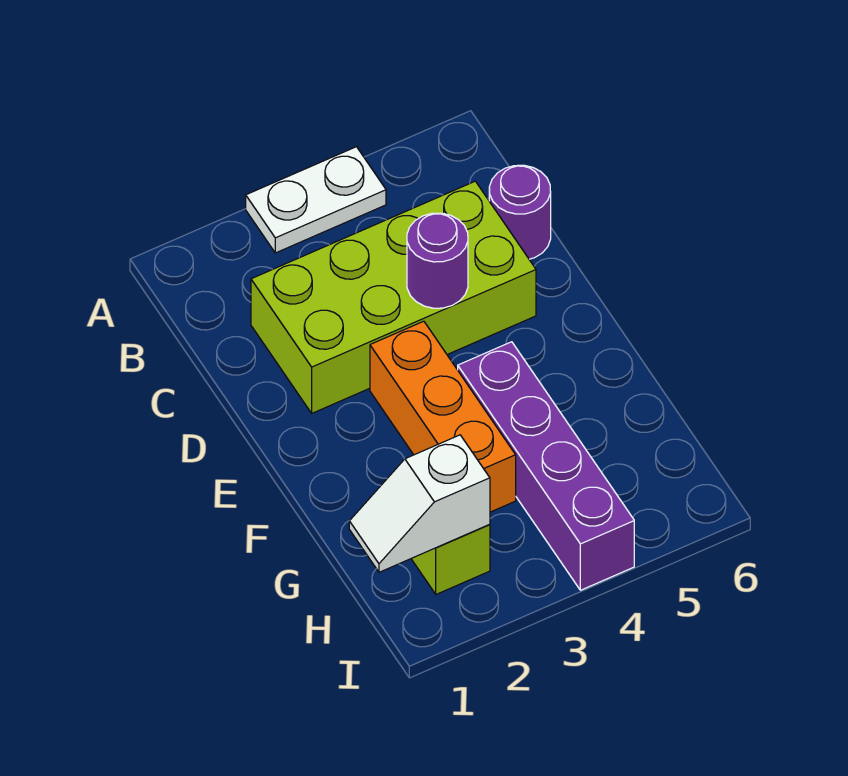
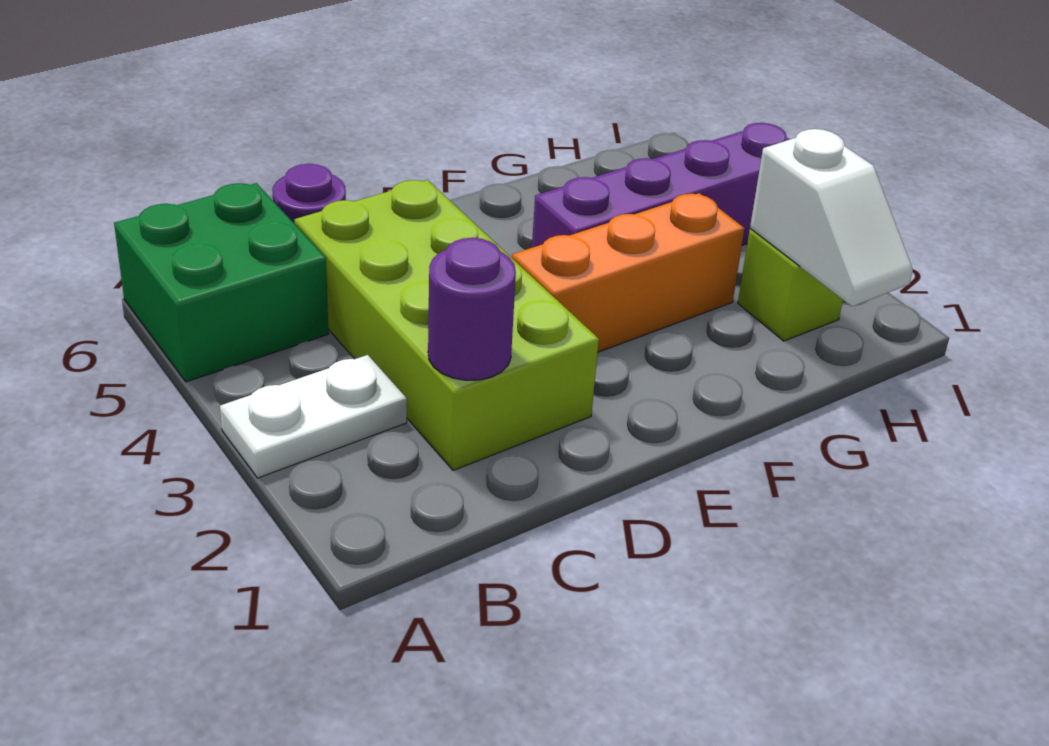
white 1x2 plate [246,147,386,253] -> white 1x2 plate turned to [220,355,407,478]
none -> green 2x2 brick [114,183,329,382]
purple 1x1 round brick [407,213,468,308] -> purple 1x1 round brick moved to [428,238,516,380]

